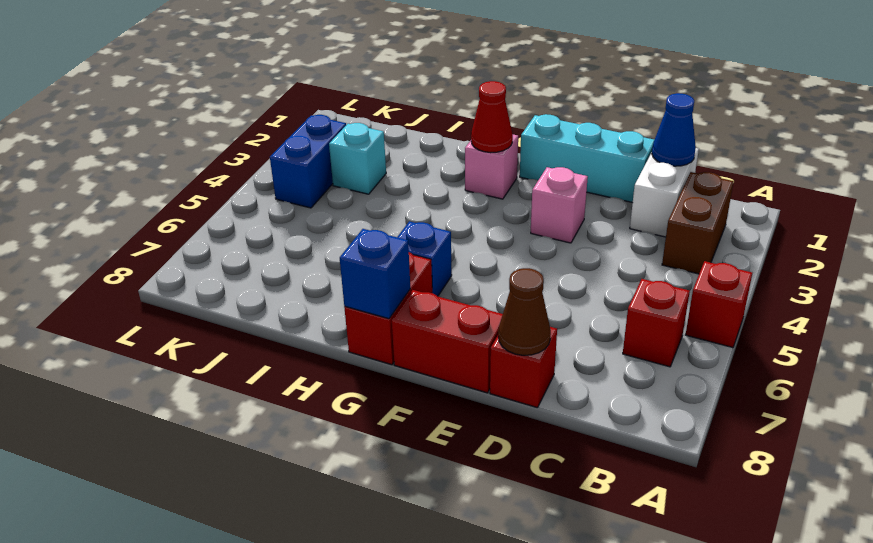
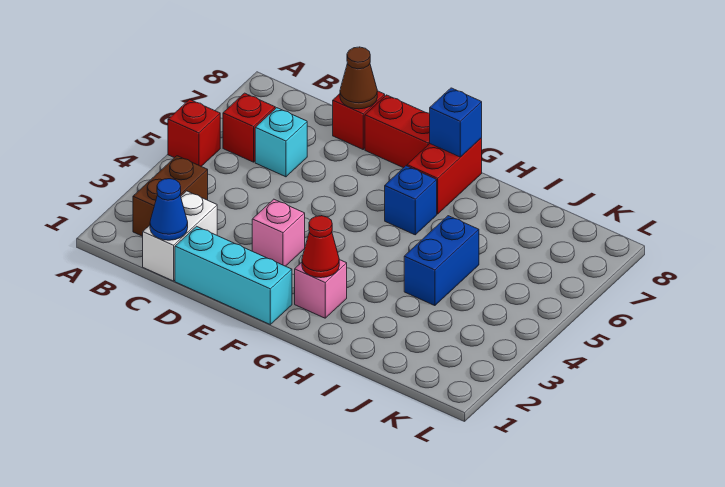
cyan 1x1 brick [329,123,386,194] -> cyan 1x1 brick moved to [255,108,307,177]
blue 1x2 brick [270,115,346,208] -> blue 1x2 brick moved to [404,216,479,306]

